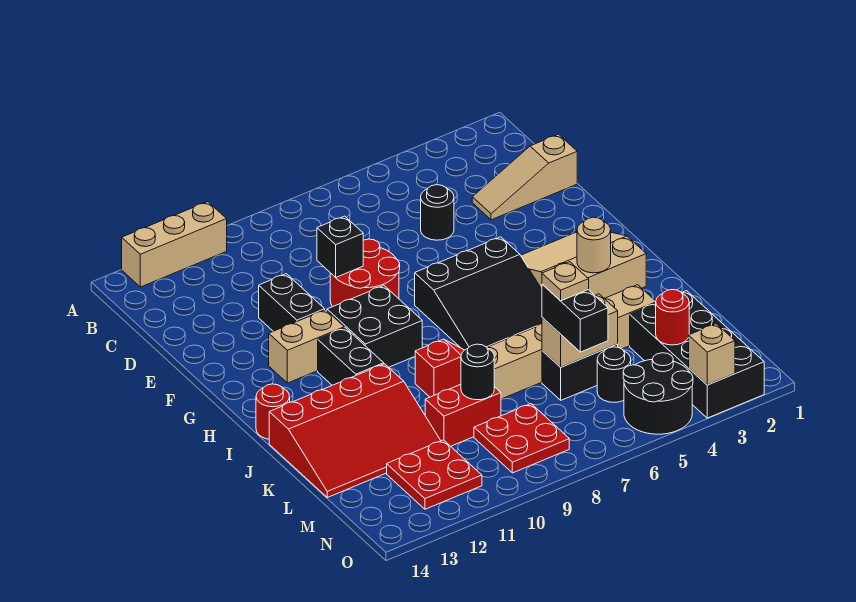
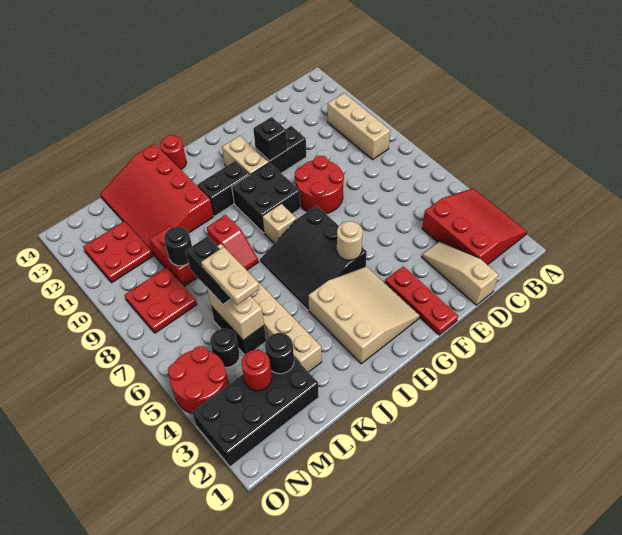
none -> red 3x3 slope [422,189,527,265]
tan 1x3 brick [122,202,227,287] -> tan 1x3 brick moved to [328,93,390,160]
black 1x1 round brick [421,185,454,240] -> black 1x1 round brick moved to [265,333,294,374]
black 1x1 brick [317,216,363,278] -> black 1x1 brick moved to [253,117,287,161]
none -> red 1x3 plate [385,266,458,335]
tan 1x1 round brick [577,217,611,273] -> tan 1x1 round brick moved to [337,221,363,260]
black 1x2 brick [542,284,608,352] -> black 1x2 brick turned to [186,236,231,304]
tan 1x1 plate [542,262,589,301] -> tan 1x2 plate [201,247,259,305]
black 2x2 round brick [623,353,693,434] -> red 2x2 round brick [168,346,229,413]
tan 1x1 brick [689,324,735,385] -> tan 1x1 brick moved to [262,204,297,243]

